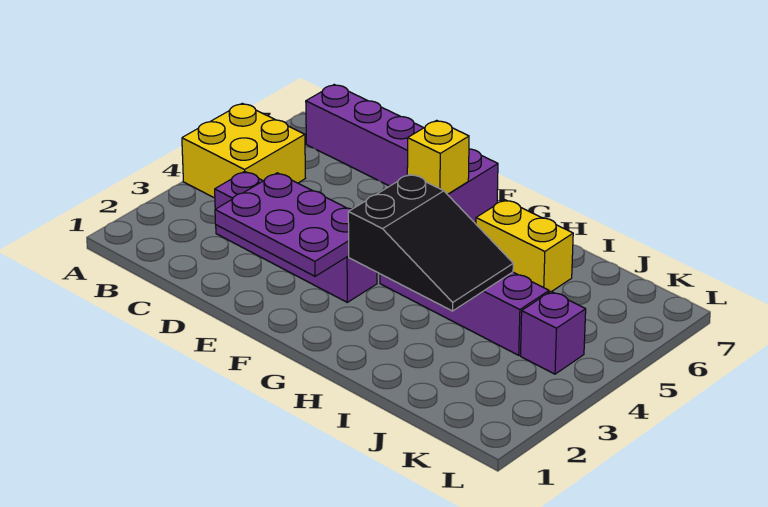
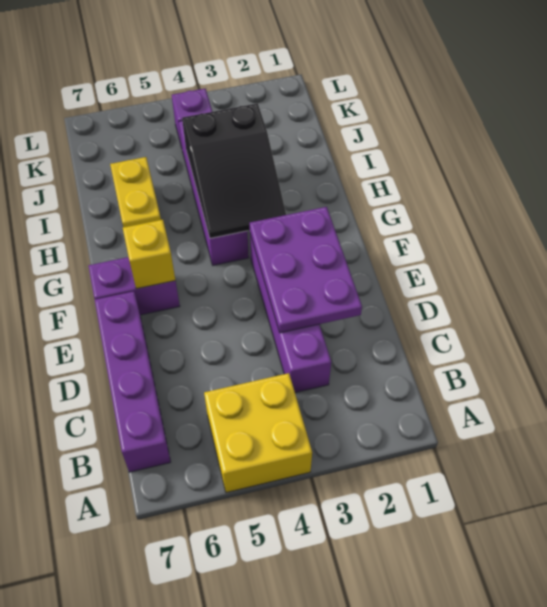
black 2x3 slope [348,174,513,311] -> black 2x3 slope turned to [182,103,286,238]

